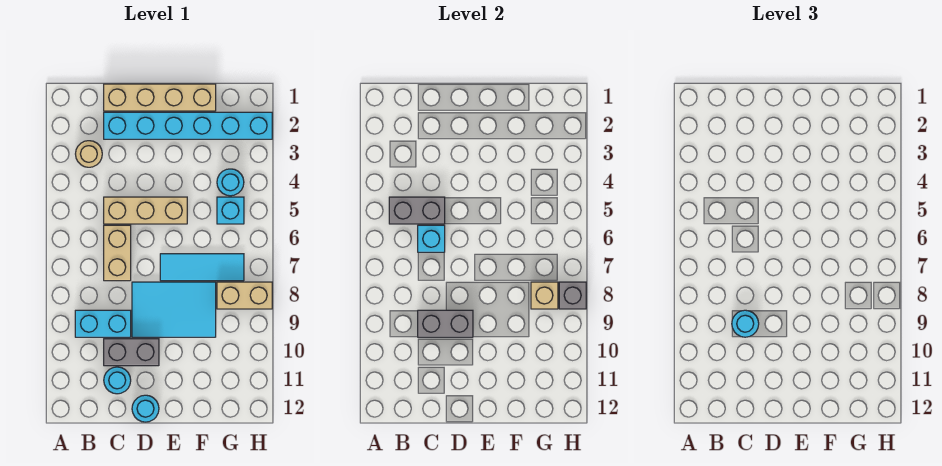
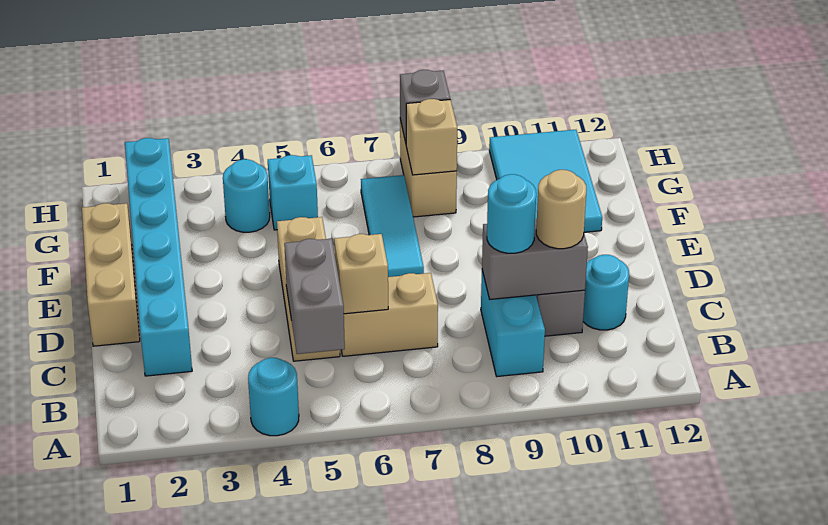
tan 1x1 round brick [76,141,102,167] -> tan 1x1 round brick moved to [536,170,586,249]
tan 1x4 brick [104,84,216,111] -> tan 1x3 brick [82,203,140,346]
cyan 1x1 brick [418,225,445,252] -> tan 1x1 brick [334,234,388,314]
grey 1x2 brick [418,310,473,337] -> grey 1x2 brick turned to [482,219,588,299]
cyan 2x3 tile [132,282,216,337] -> cyan 2x3 tile moved to [489,130,602,232]
cyan 1x1 round brick [132,395,159,422] -> cyan 1x1 round brick moved to [248,358,299,436]

